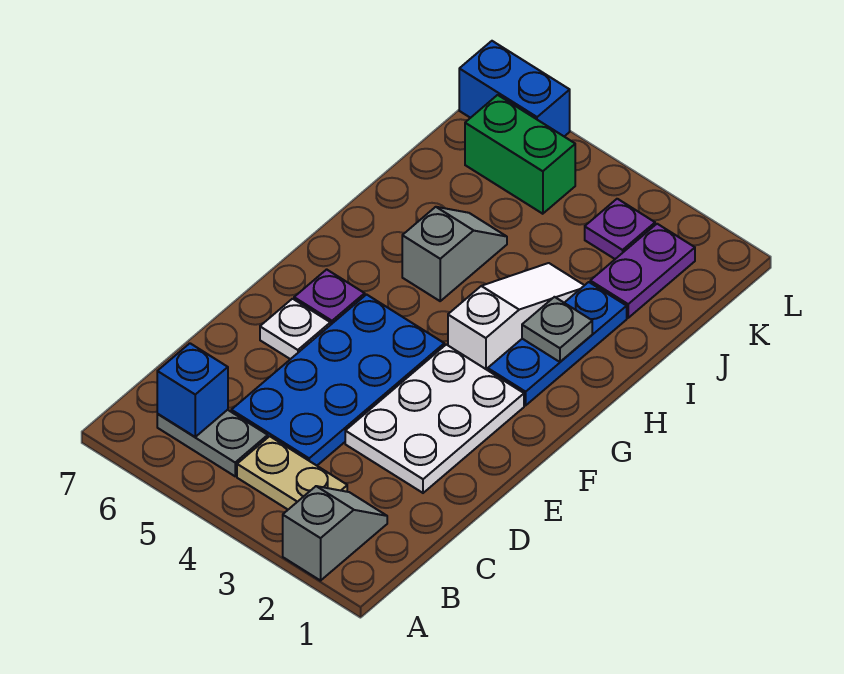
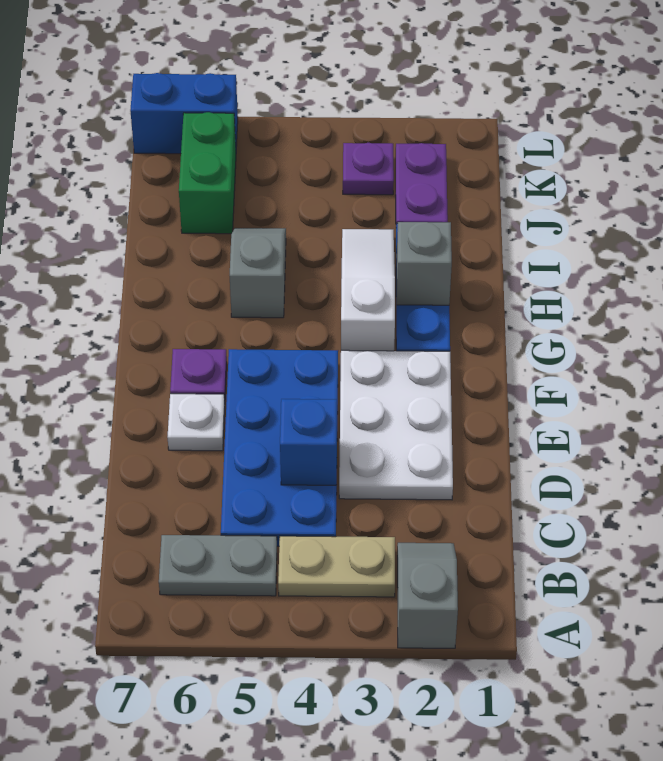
blue 1x1 brick [157,343,228,437] -> blue 1x1 brick moved to [280,399,337,485]
grey 1x1 plate [522,297,592,362] -> grey 1x1 brick [397,222,452,305]
green 1x2 brick [465,95,575,214] -> green 1x2 brick turned to [179,112,236,234]

